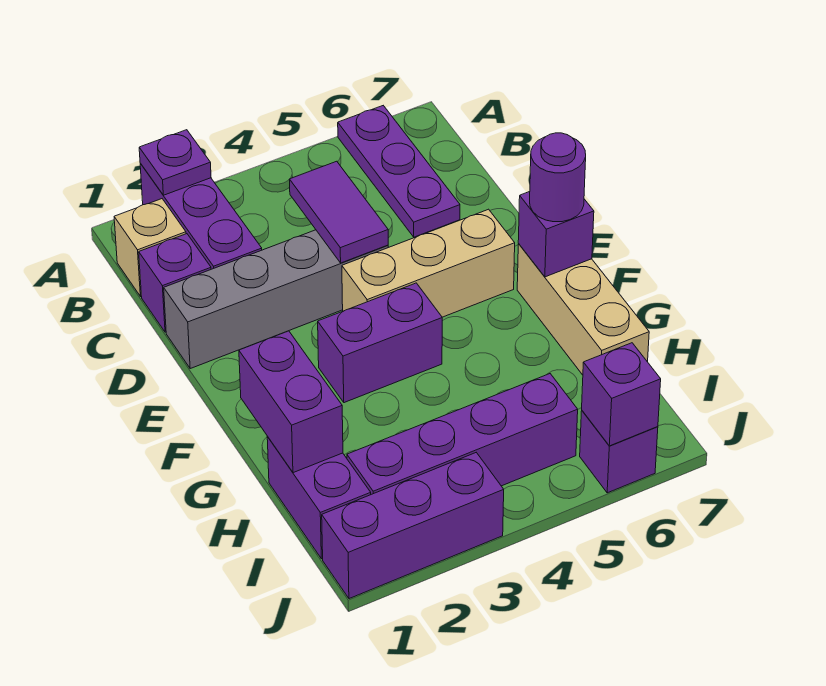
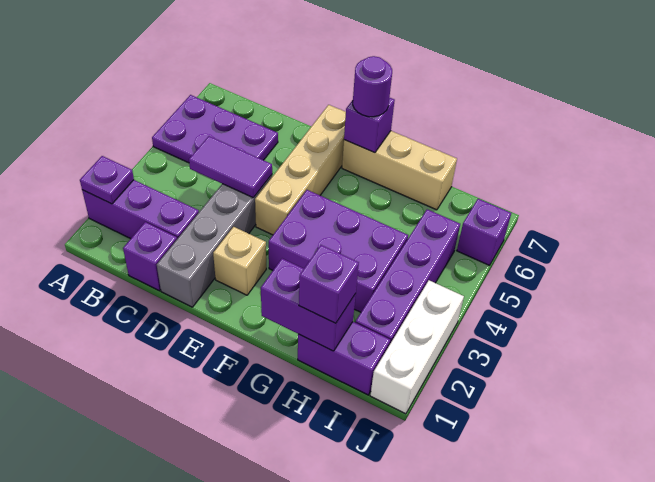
purple 1x3 plate [338,106,460,237] -> purple 2x3 plate [152,95,278,163]
tan 1x1 brick [114,199,186,297] -> tan 1x1 brick moved to [213,227,266,295]
tan 1x3 brick [342,209,515,317] -> tan 1x4 brick [255,105,346,235]
purple 1x2 brick [318,283,442,403] -> purple 2x3 brick [269,190,408,312]
purple 1x3 brick [322,453,504,599] -> white 1x3 brick [370,280,464,414]
purple 1x1 brick [582,343,661,446] -> purple 1x1 brick moved to [299,245,359,323]

